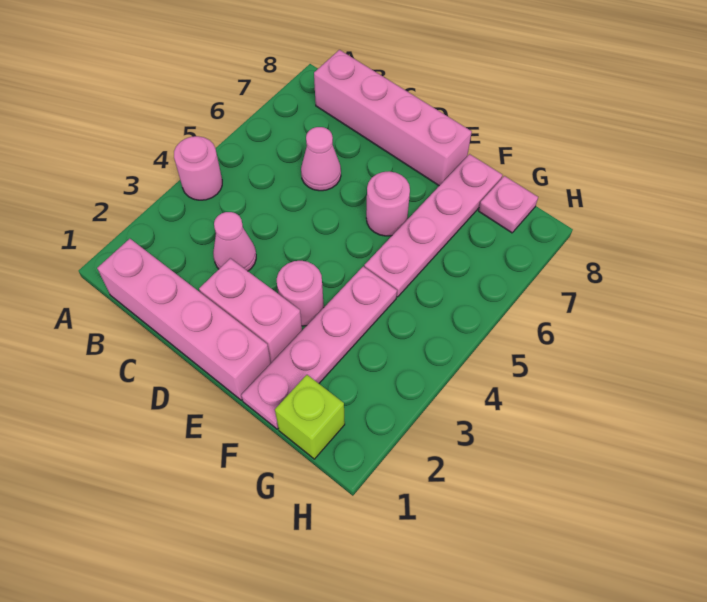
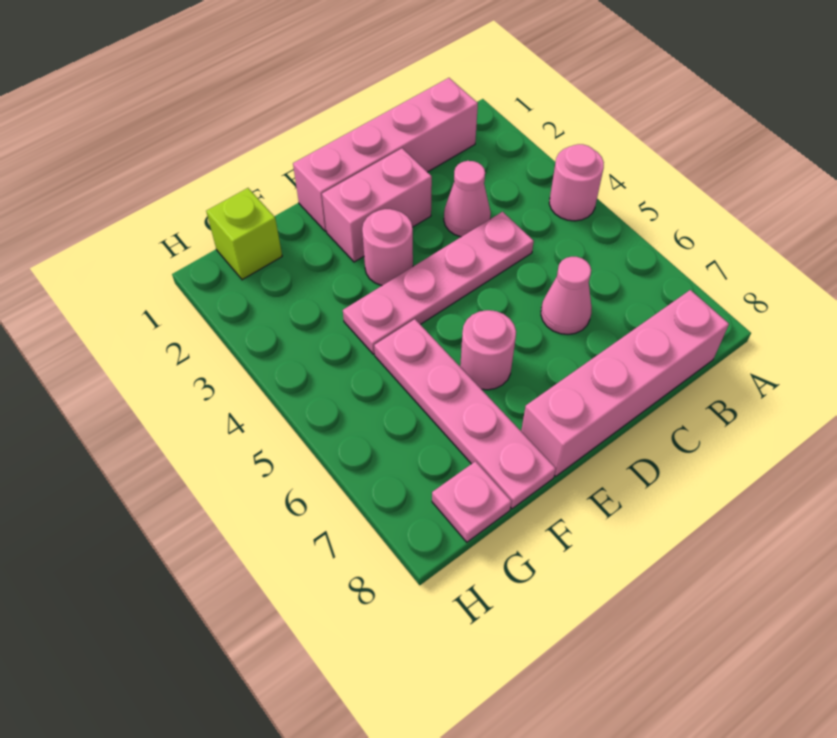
pink 1x4 plate [241,267,397,429] -> pink 1x4 plate turned to [343,212,534,354]

